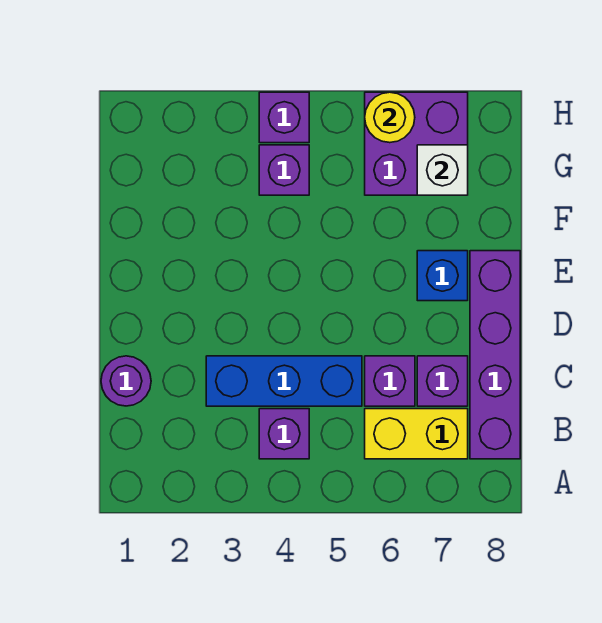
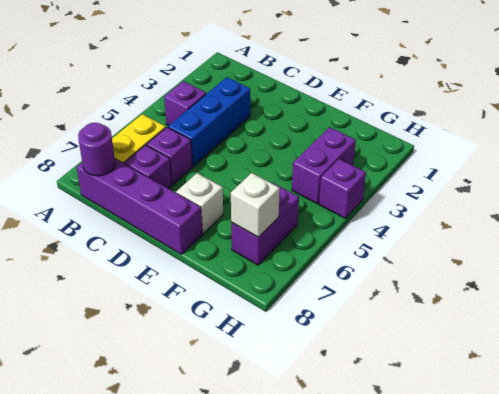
purple 1x1 round brick [101,356,151,406] -> purple 1x1 round brick moved to [78,123,115,176]
blue 1x1 brick [417,251,468,301] -> white 1x1 brick [176,173,223,233]
purple 1x1 brick [259,145,309,195] -> purple 1x2 brick [292,127,356,204]
purple 2x2 brick [365,92,468,195] -> purple 1x2 brick [231,183,299,265]
yellow 1x1 round brick [365,92,415,143] -> none

